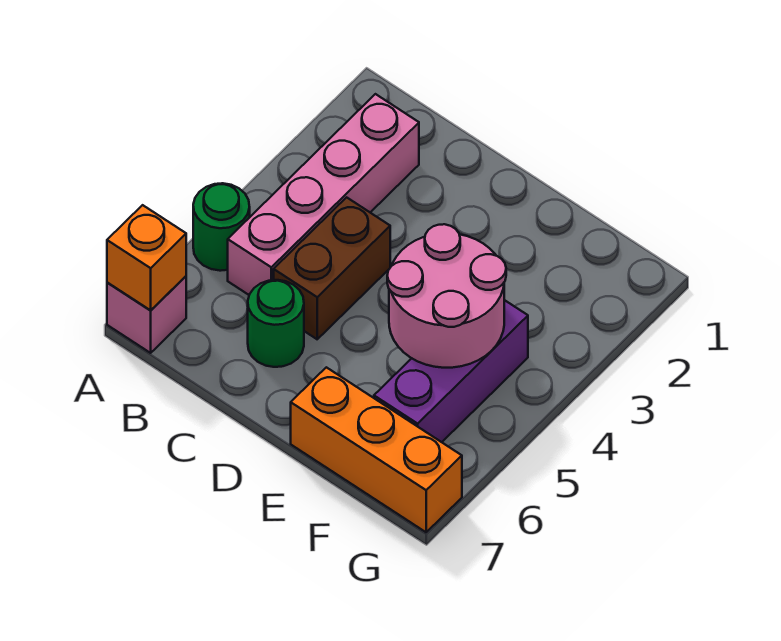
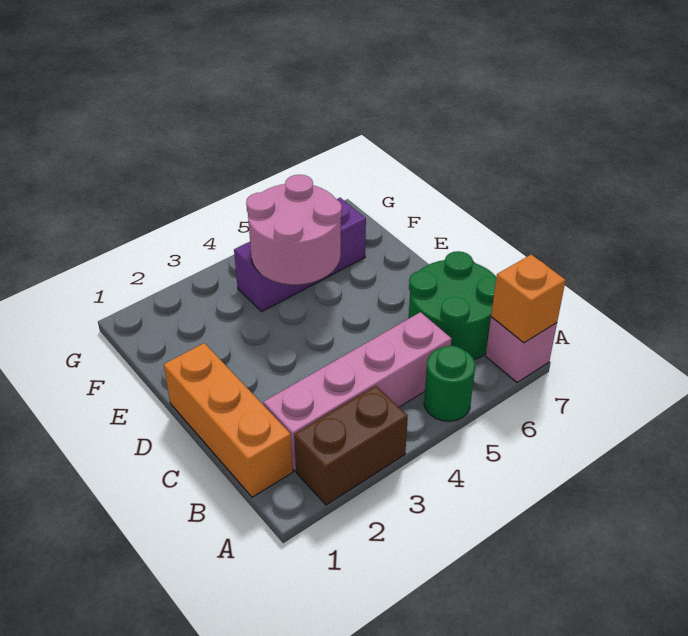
brown 1x2 brick [274,197,390,339] -> brown 1x2 brick moved to [294,386,408,505]
green 1x1 round brick [248,280,304,367] -> green 2x2 round brick [408,251,496,360]
orange 1x3 brick [291,367,462,532] -> orange 1x3 brick moved to [164,343,293,497]

